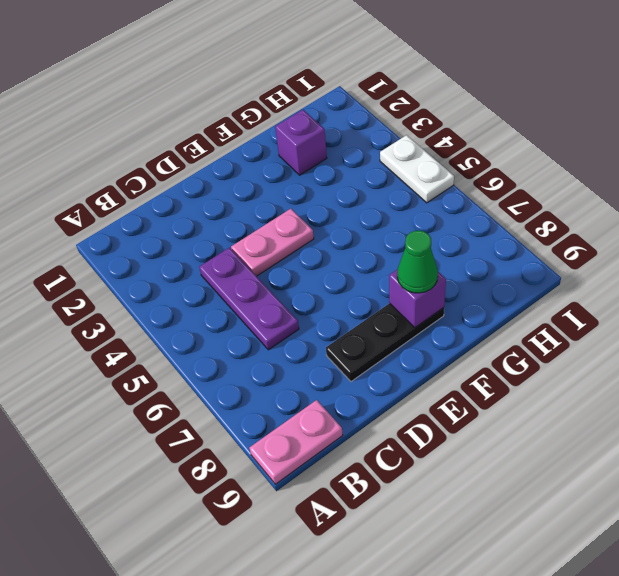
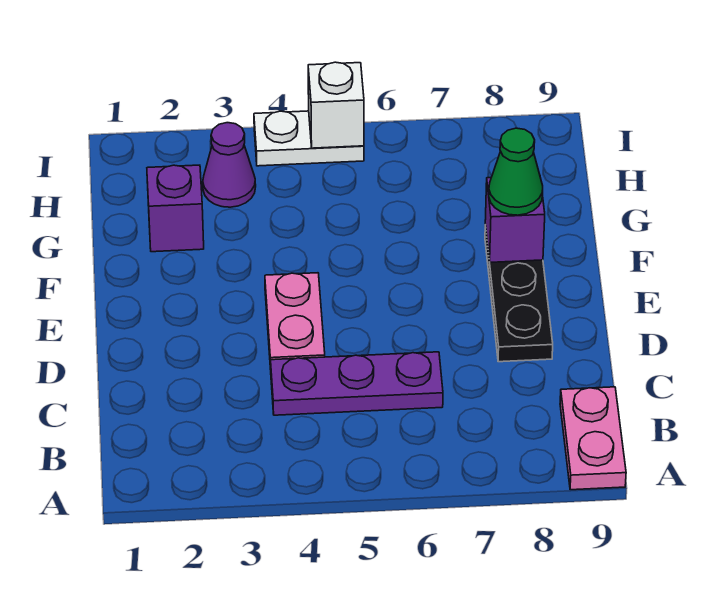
none -> purple 1x1 cone [203,123,256,207]
none -> white 1x1 brick [308,62,364,148]

